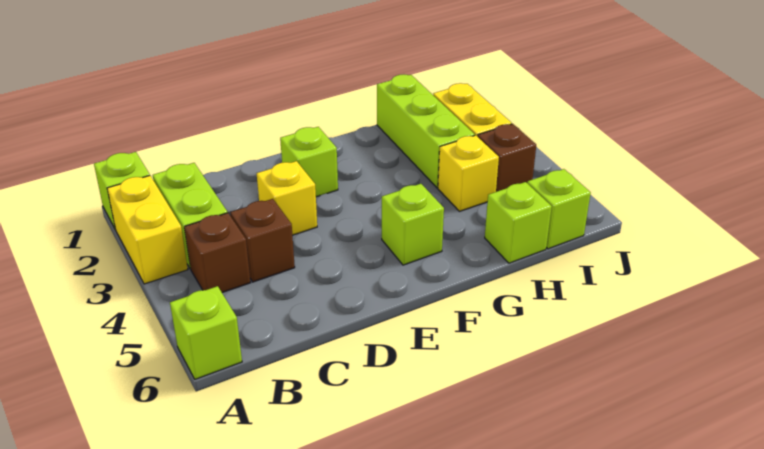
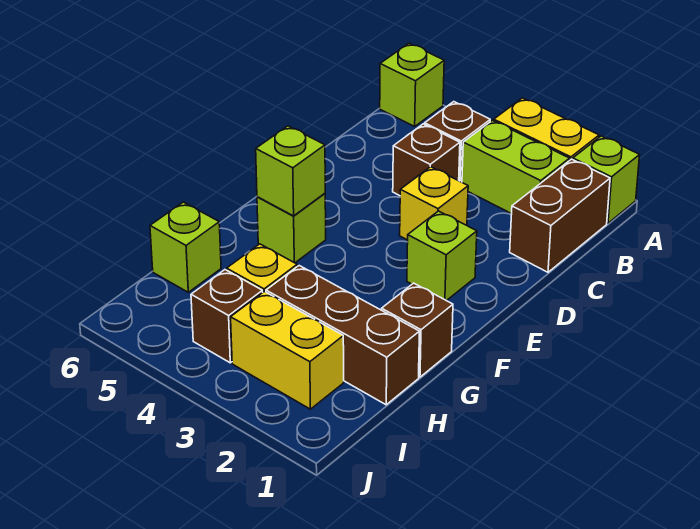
none -> brown 1x2 brick [510,159,610,272]
none -> brown 1x1 brick [382,283,453,377]
lime 1x3 brick [377,74,475,188] -> brown 1x3 brick [266,266,420,405]
lime 1x1 brick [527,169,591,249] -> lime 1x1 brick moved to [256,126,325,216]

